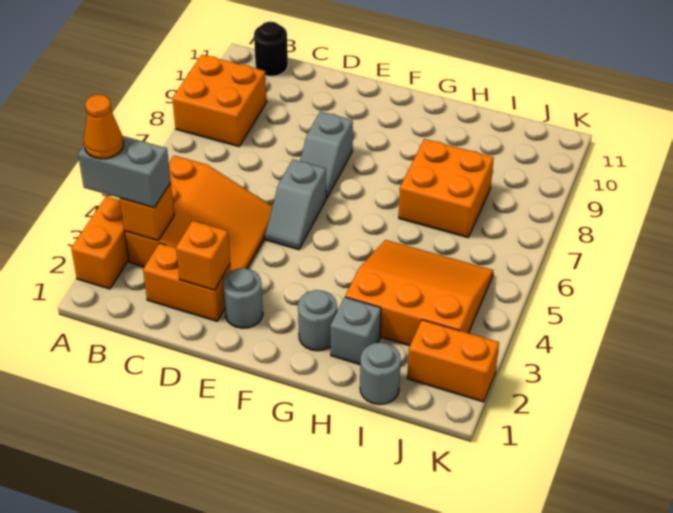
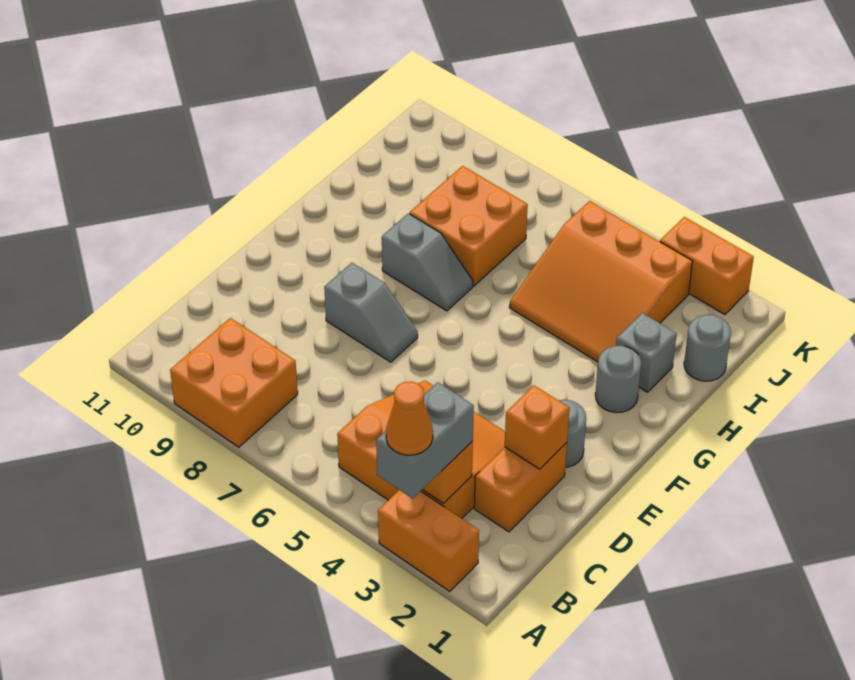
black 1x1 round brick [254,22,288,76] -> none
grey 1x2 slope [265,160,326,250] -> grey 1x2 slope moved to [382,213,473,311]
orange 3x3 slope [345,240,493,346] -> orange 3x3 slope turned to [509,201,693,362]
orange 1x2 brick [407,320,499,402] -> orange 1x2 brick turned to [660,217,754,315]

